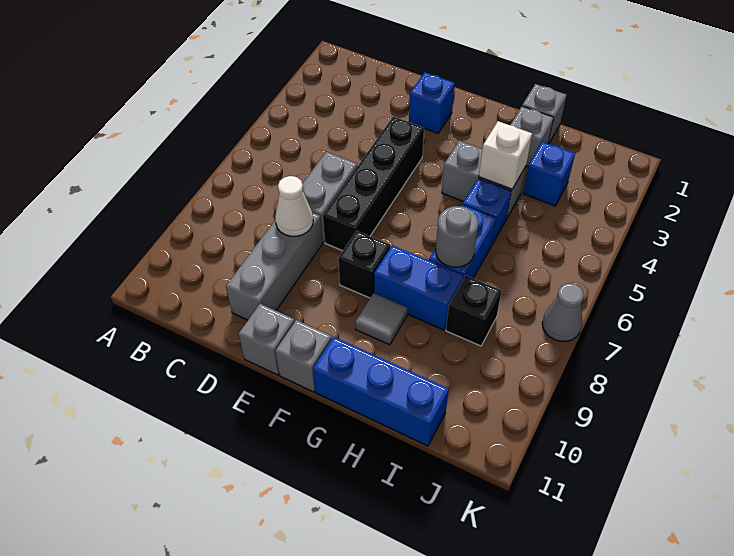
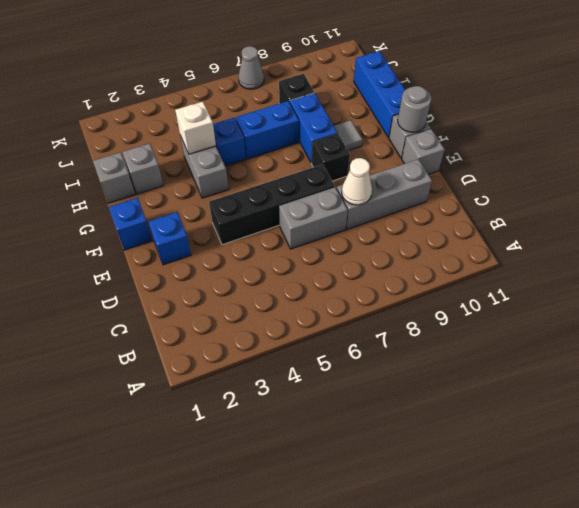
grey 1x1 round brick [436,206,478,267] -> grey 1x1 round brick moved to [398,86,431,132]
blue 1x1 brick [523,142,575,206] -> blue 1x1 brick moved to [109,198,152,250]

